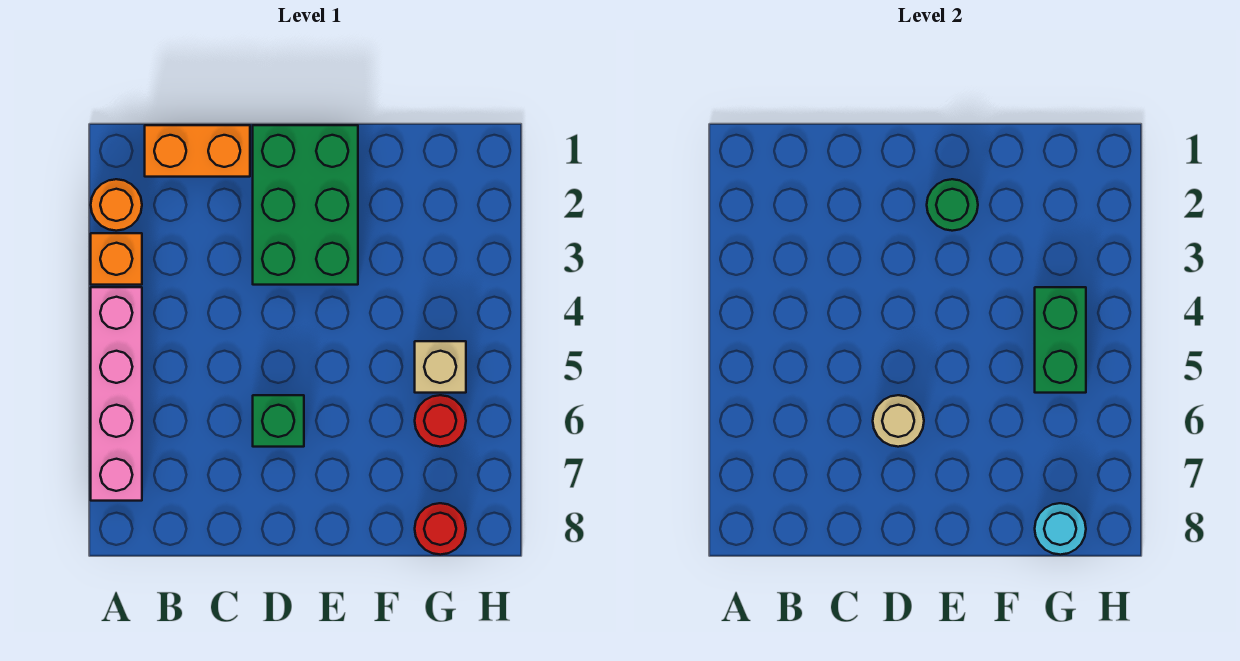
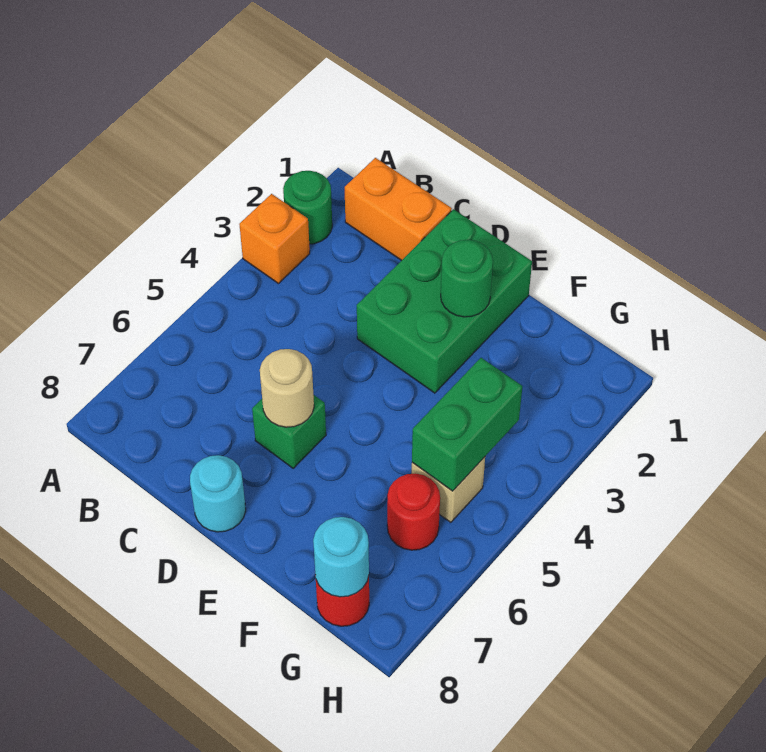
orange 1x1 round brick [91,179,142,231] -> green 1x1 round brick [283,171,332,244]
pink 1x4 brick [91,287,142,501] -> none
none -> cyan 1x1 round brick [190,455,246,532]

